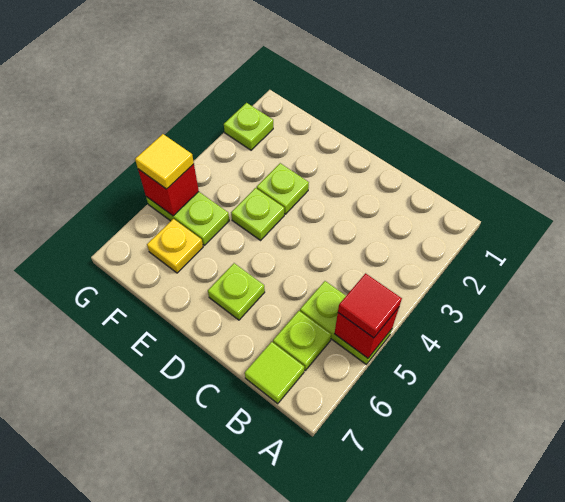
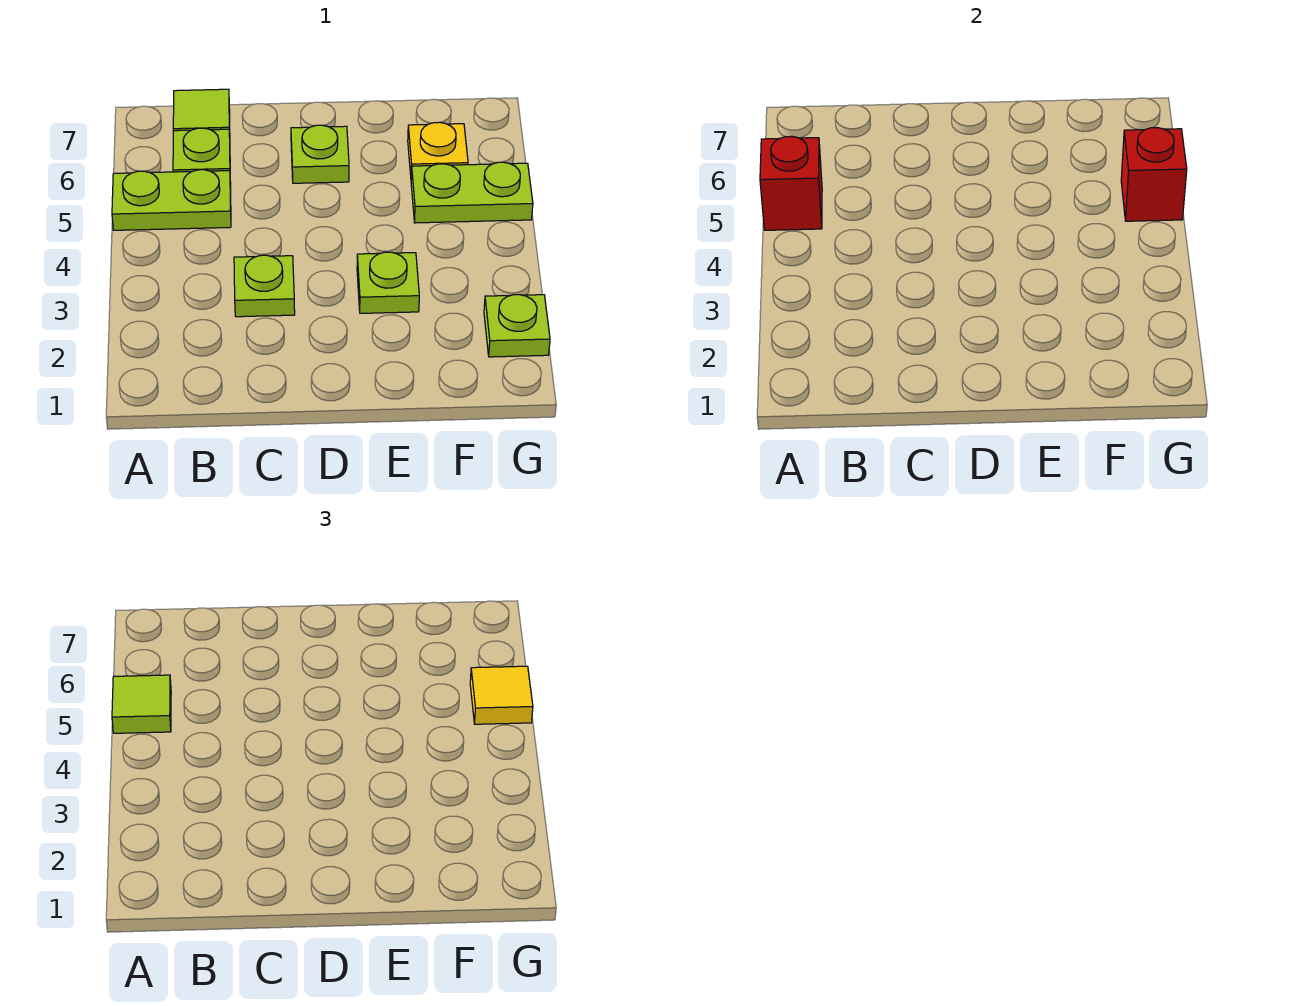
red 1x1 tile [338,273,402,338] -> lime 1x1 tile [112,675,171,733]
lime 1x1 plate [231,188,284,240] -> lime 1x1 plate moved to [234,255,295,317]

